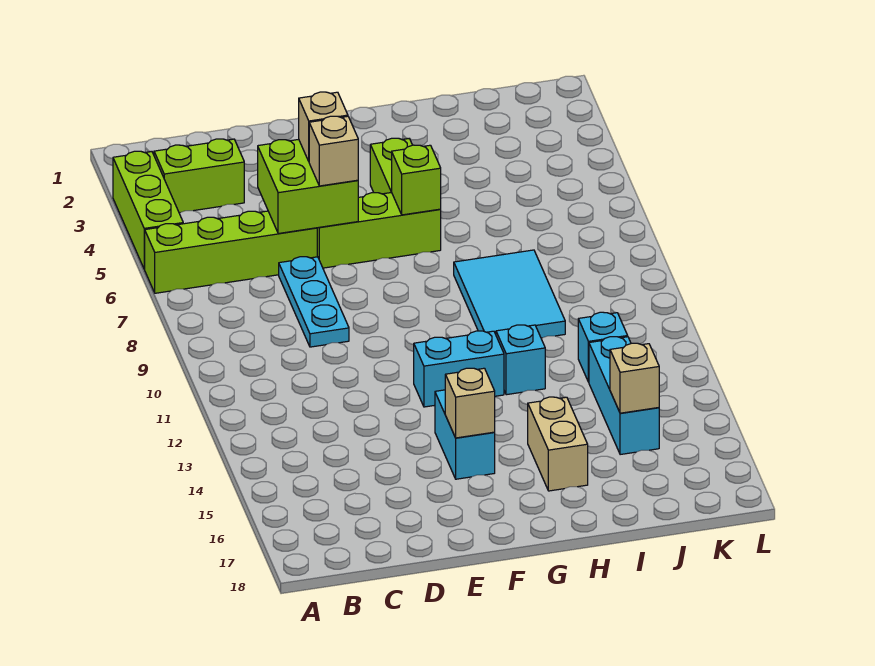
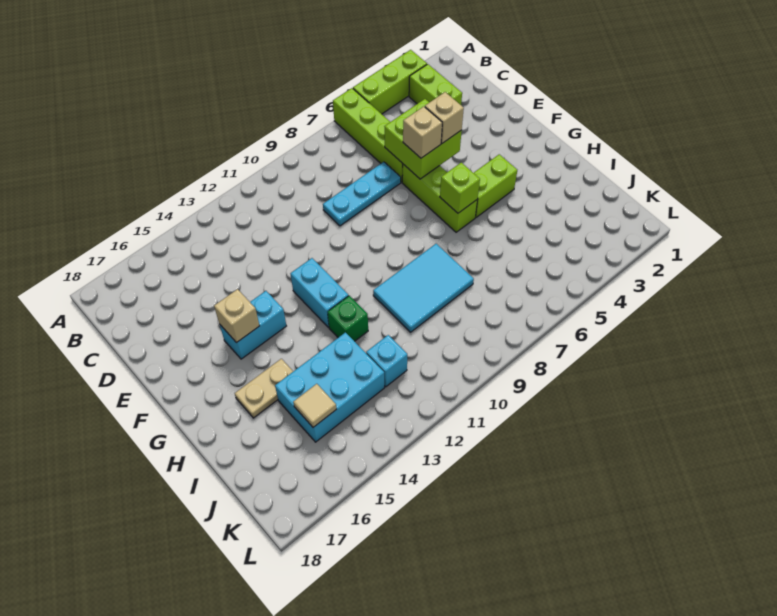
cyan 1x1 brick [496,325,545,395] -> green 1x1 brick [328,296,368,341]
tan 1x2 brick [528,397,588,491] -> tan 1x2 plate [235,359,293,418]
cyan 1x3 brick [589,337,659,455] -> cyan 2x3 brick [275,333,384,442]
tan 1x1 brick [610,343,659,413] -> tan 1x1 tile [293,384,336,427]

